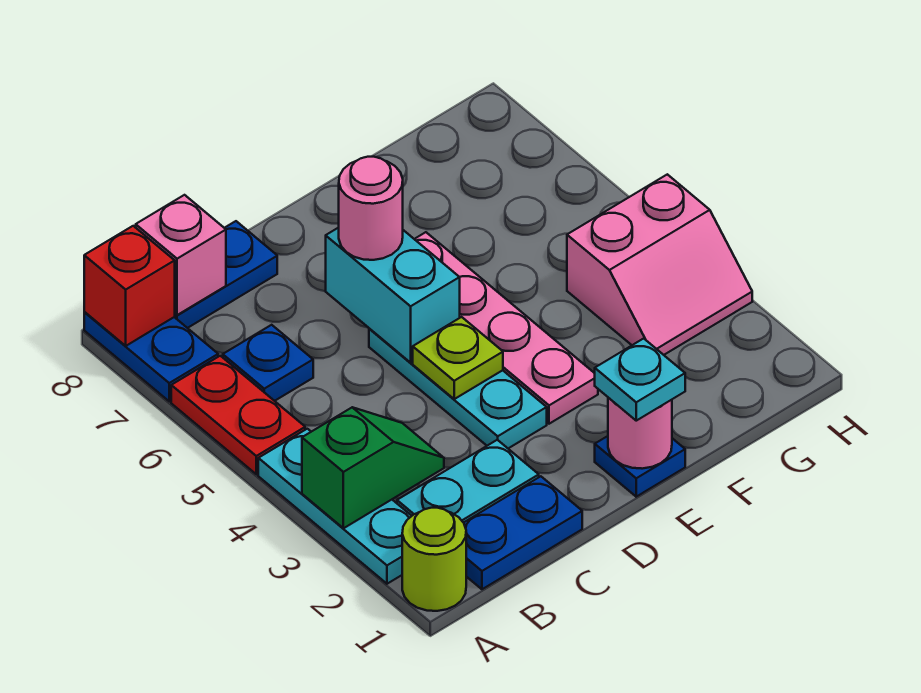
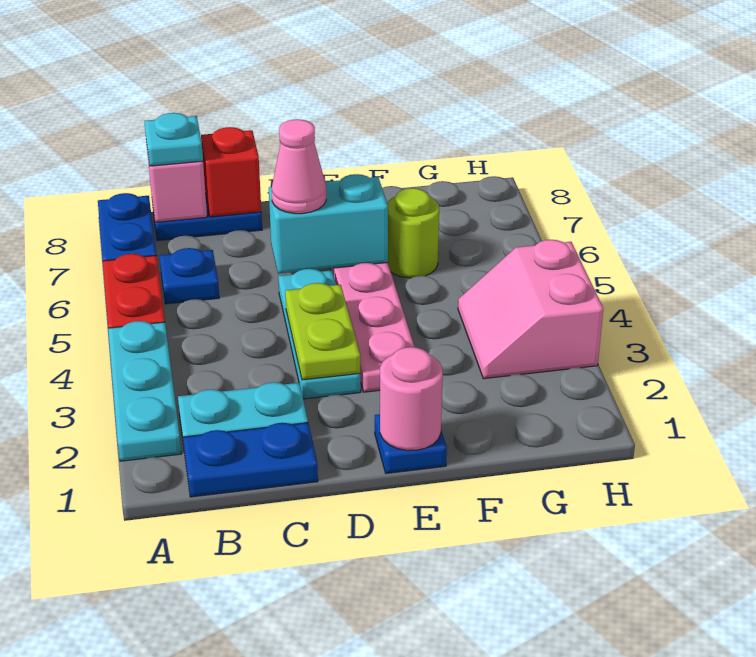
lime 1x1 round brick [402,508,466,611] -> lime 1x1 round brick moved to [387,188,439,278]
green 1x2 slope [302,407,444,528] -> none
red 1x1 brick [84,226,175,346] -> red 1x1 brick moved to [201,127,261,217]
lime 1x1 plate [413,317,503,399] -> lime 1x2 plate [285,283,360,380]
cyan 1x2 brick [326,228,460,363] -> cyan 1x2 brick turned to [269,174,388,274]
pink 1x1 round brick [339,157,403,260] -> pink 1x1 cone [272,119,326,214]
cyan 1x1 plate [595,338,685,421] -> cyan 1x1 plate moved to [144,113,203,166]
pink 2x2 slope [567,174,752,355] -> pink 2x2 slope turned to [458,240,604,379]

